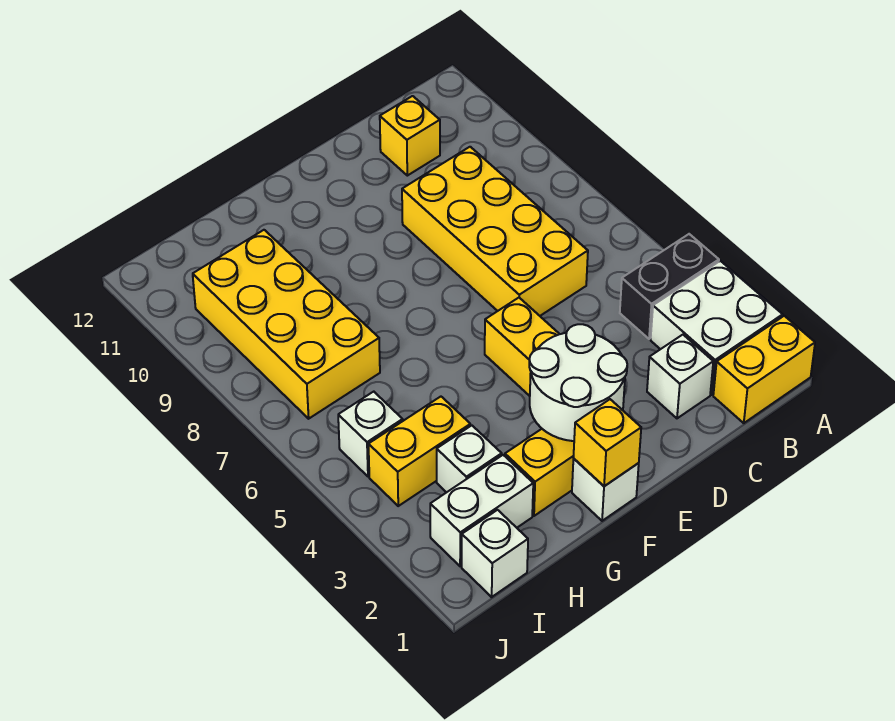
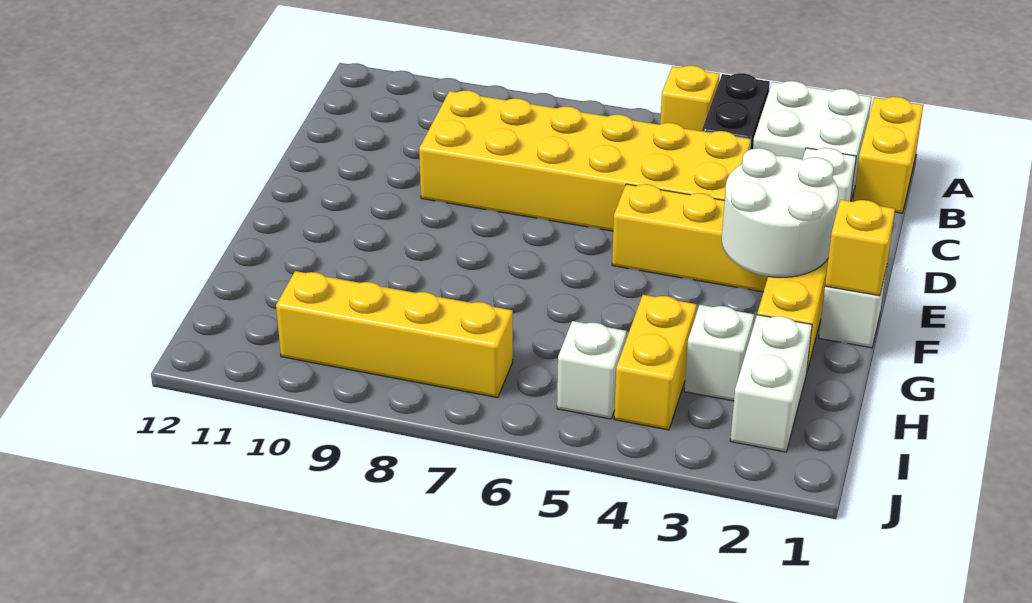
yellow 2x4 brick [402,147,588,316] -> yellow 2x6 brick [419,91,751,231]
yellow 1x1 brick [380,96,440,176] -> yellow 1x1 brick moved to [660,66,720,131]
yellow 2x4 brick [193,230,380,419] -> yellow 1x4 brick [276,271,513,398]
white 1x1 brick [462,510,528,597] -> none

